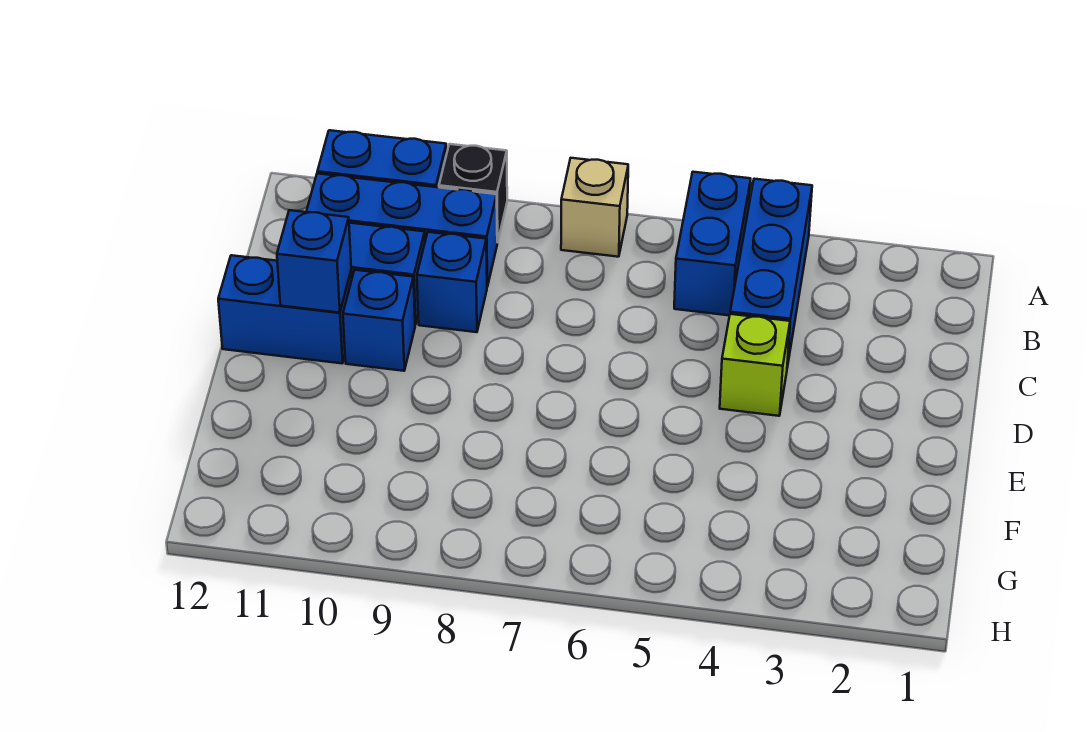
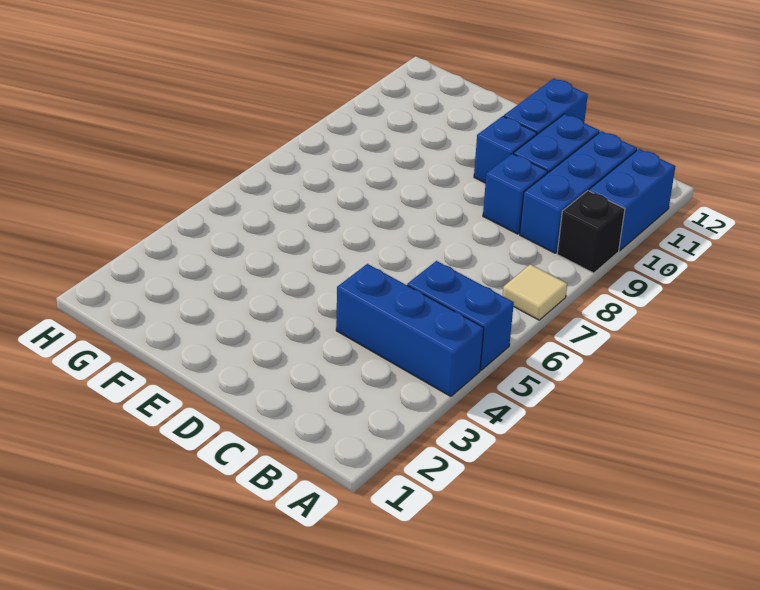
tan 1x1 brick [561,158,628,257] -> tan 1x1 tile [503,264,567,320]
lime 1x1 brick [720,314,790,416] -> none
blue 1x1 brick [277,210,351,313] -> none

